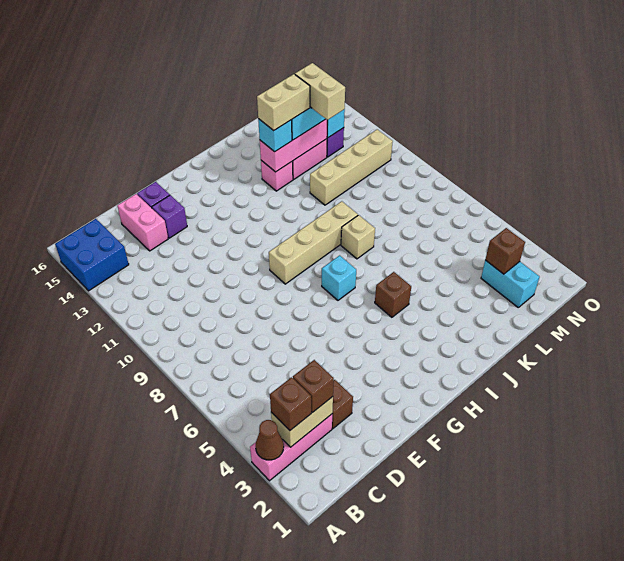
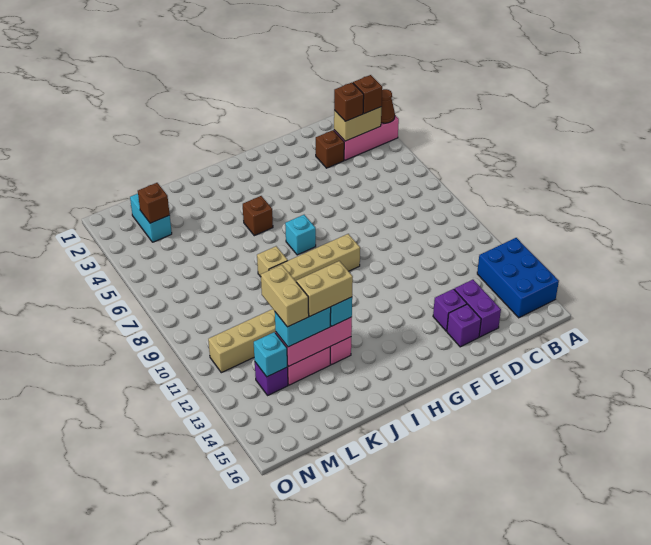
blue 2x2 brick [55,219,129,291] -> blue 2x3 brick [477,238,559,318]
pink 1x2 brick [117,194,168,251] -> purple 1x2 brick [454,280,501,337]

